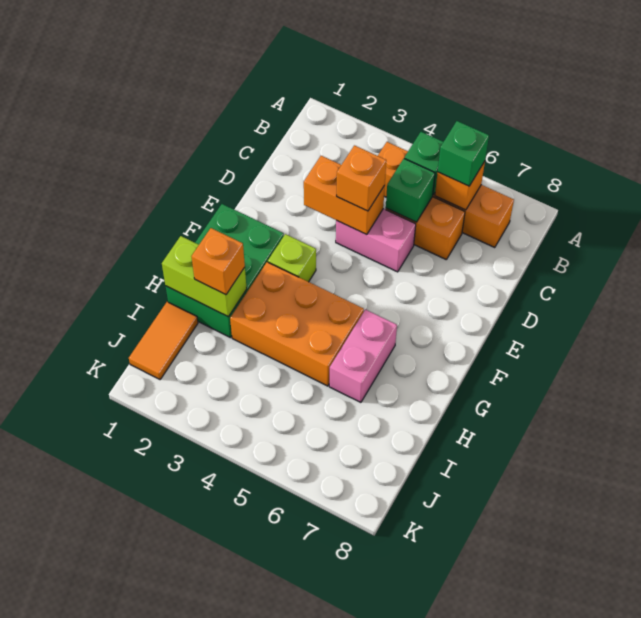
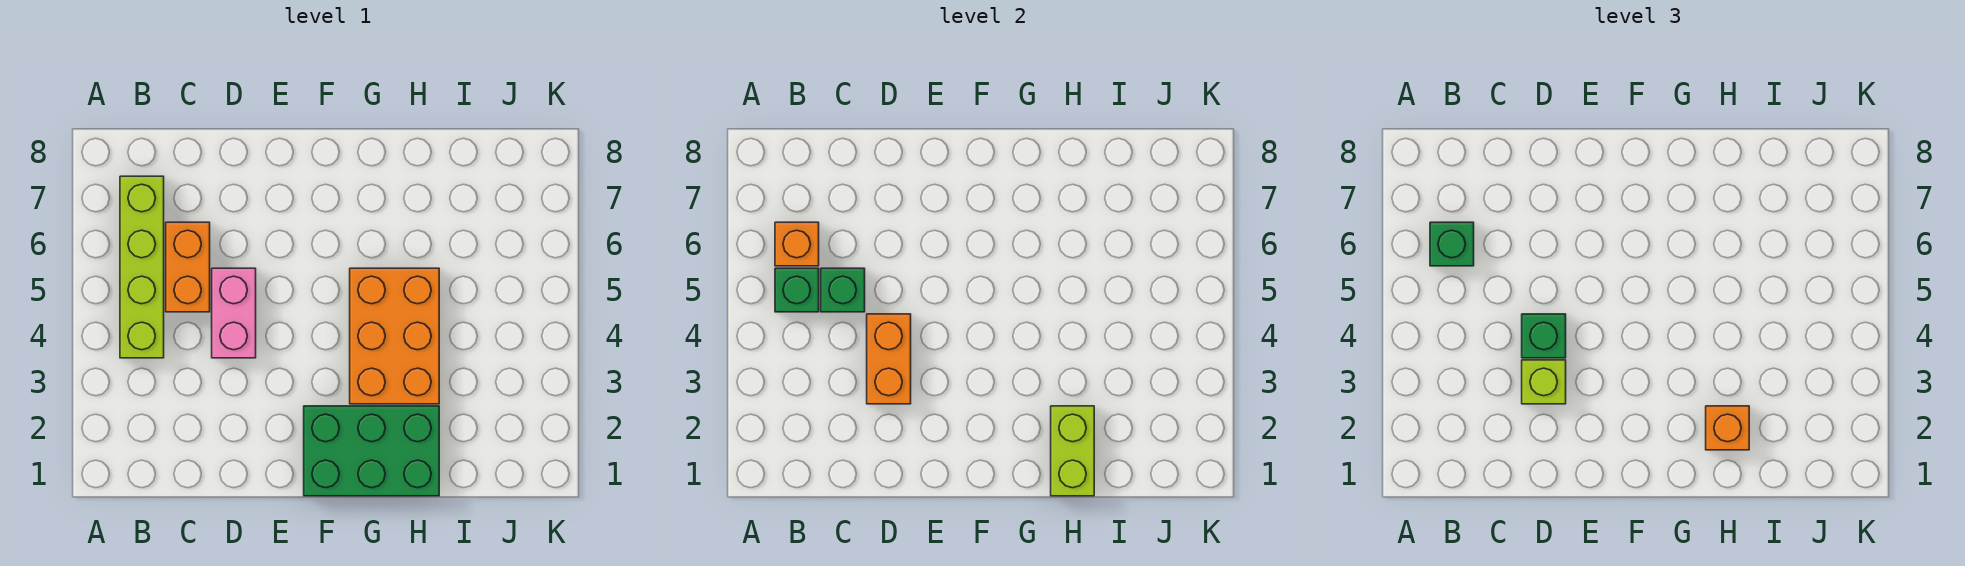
orange 1x4 brick [378,142,514,248] -> lime 1x4 brick [120,176,164,358]
orange 1x1 brick [337,145,386,211] -> green 1x1 brick [1522,314,1566,358]
lime 1x1 brick [268,234,316,282] -> lime 1x1 brick moved to [1522,360,1566,404]
pink 1x2 brick [329,309,397,402] -> none
orange 1x2 tile [129,302,198,379] -> none

